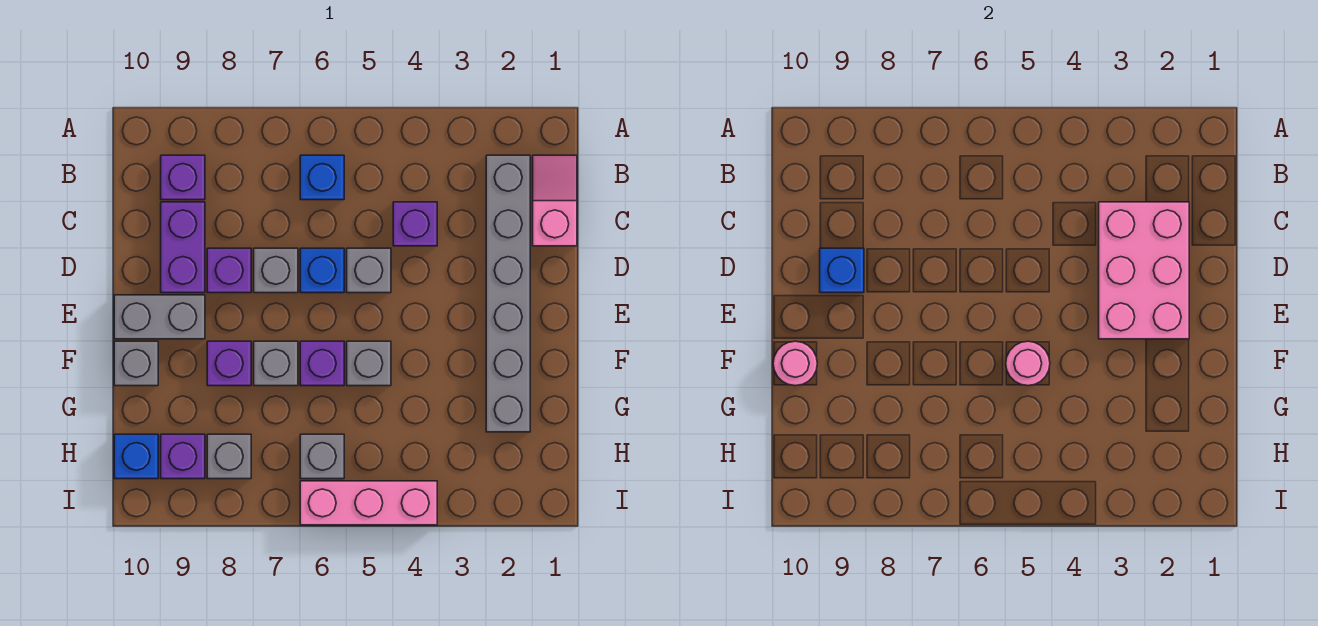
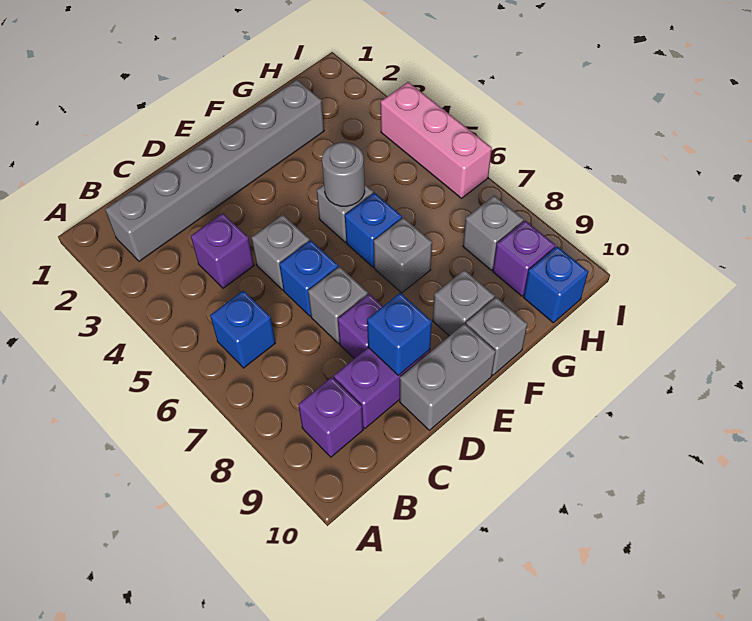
pink 1x2 slope [533,155,577,246] -> none
pink 2x3 brick [1099,202,1189,339] -> none
grey 1x2 brick [114,295,205,339] -> grey 1x2 brick turned to [400,323,496,430]
pink 1x1 round brick [1006,341,1050,386] -> grey 1x1 round brick [322,142,365,206]
purple 1x1 brick [300,341,344,386] -> blue 1x1 brick [345,193,402,267]
purple 1x1 brick [207,341,251,386] -> none
pink 1x1 round brick [773,341,817,386] -> none
grey 1x1 brick [300,434,344,479] -> grey 1x1 brick moved to [433,270,495,336]

